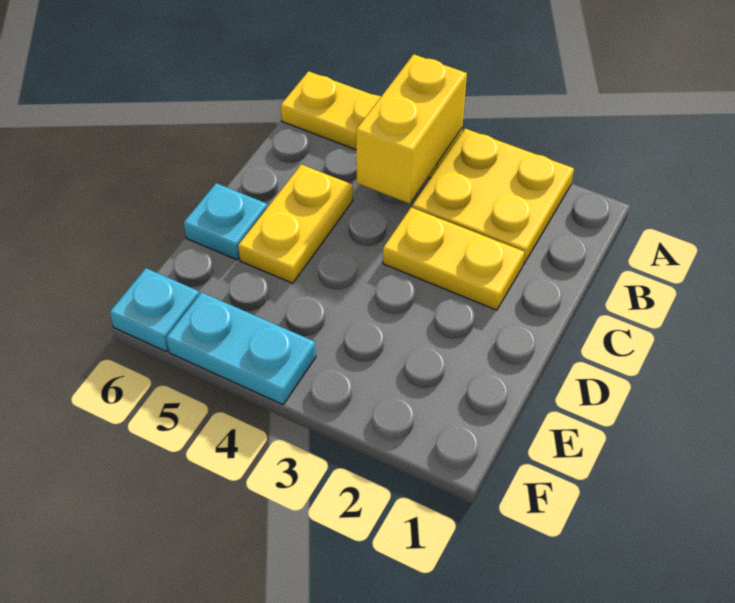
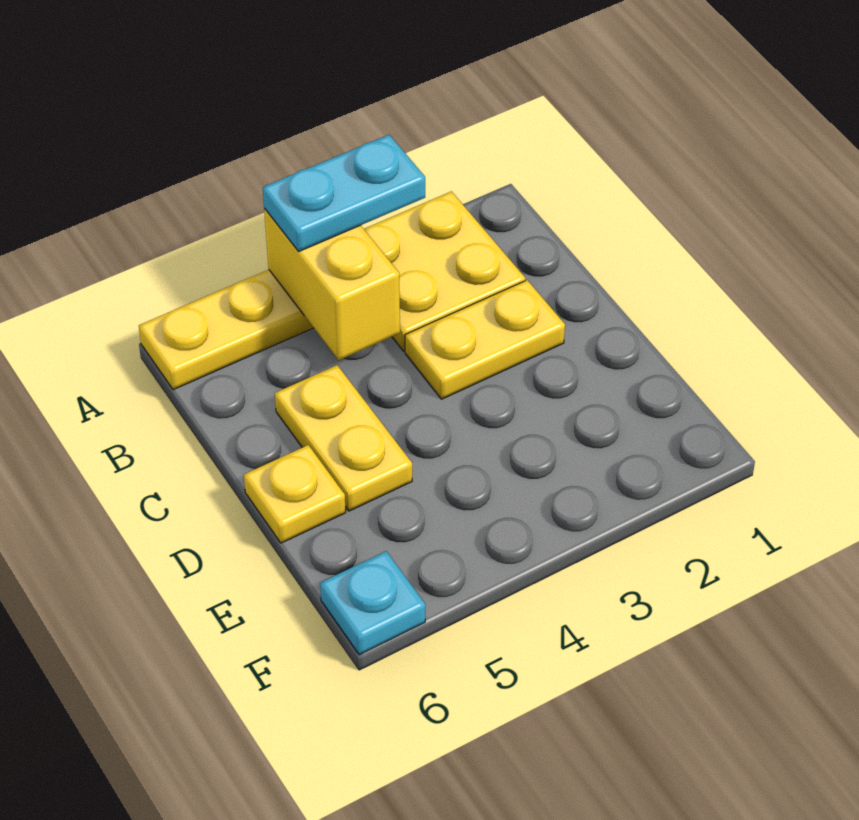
cyan 1x1 plate [184,183,267,260] -> yellow 1x1 plate [244,445,346,543]
cyan 1x2 plate [166,292,316,405] -> cyan 1x2 plate moved to [263,135,425,251]

